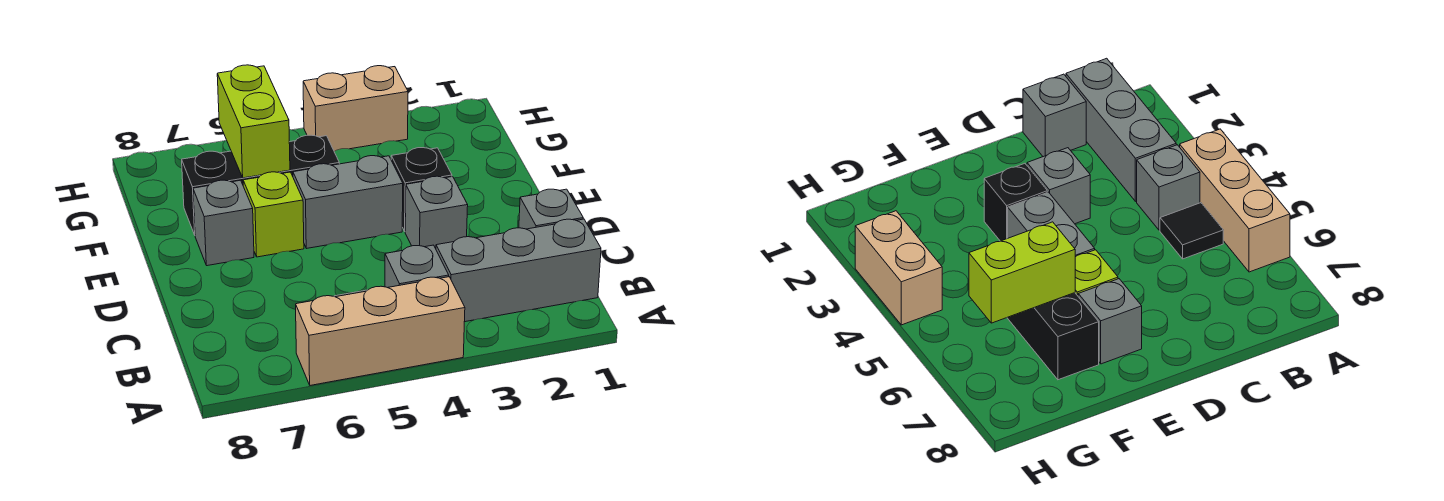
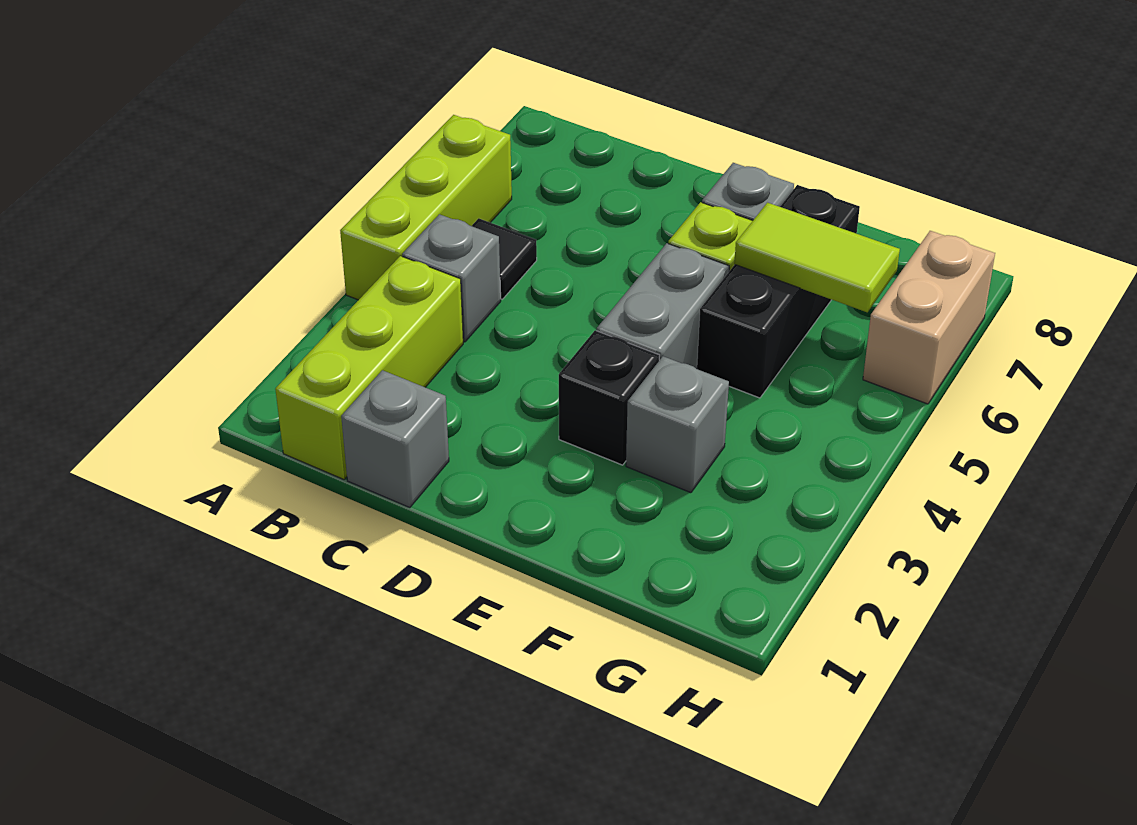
tan 1x3 brick [296,277,465,385] -> lime 1x3 brick [340,115,512,300]
grey 1x3 brick [436,219,601,322] -> lime 1x3 brick [275,256,463,479]
grey 1x1 brick [405,176,468,249] -> grey 1x1 brick moved to [626,356,729,493]
lime 1x2 brick [217,65,290,178] -> lime 1x2 tile [734,203,900,312]
tan 1x2 brick [303,66,408,151] -> tan 1x2 brick moved to [863,231,995,404]

